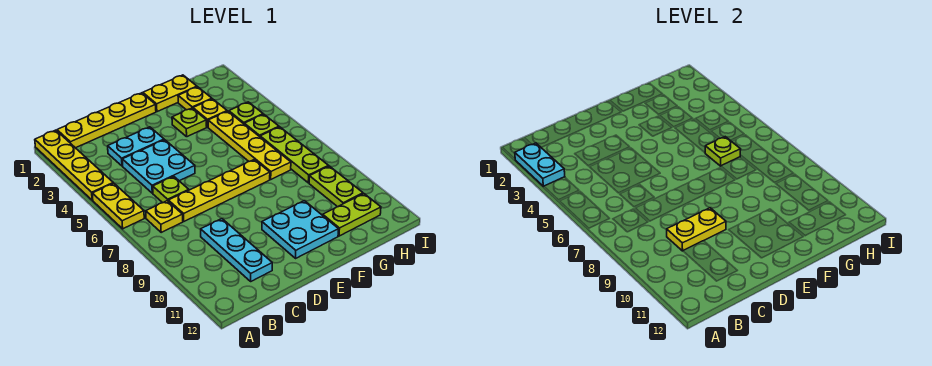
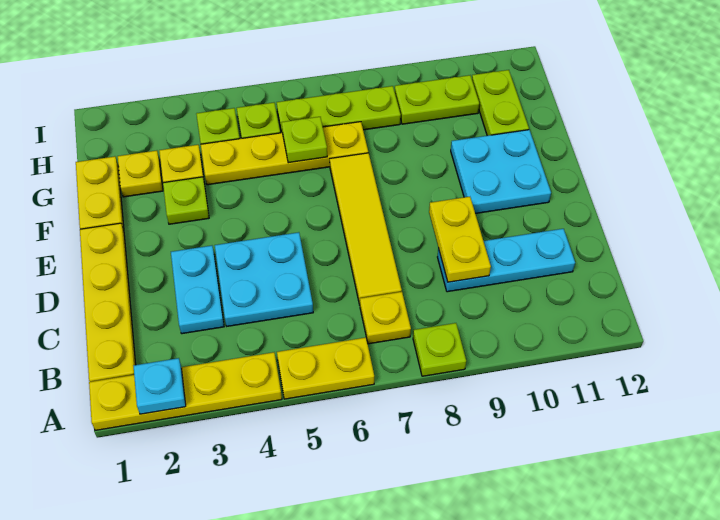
cyan 1x2 plate [515,143,565,186] -> cyan 1x1 plate [133,358,186,414]
lime 1x1 plate [153,176,189,203] -> lime 1x1 plate moved to [413,323,466,376]
yellow 1x4 plate [168,159,270,221] -> yellow 1x4 tile [330,153,402,305]

